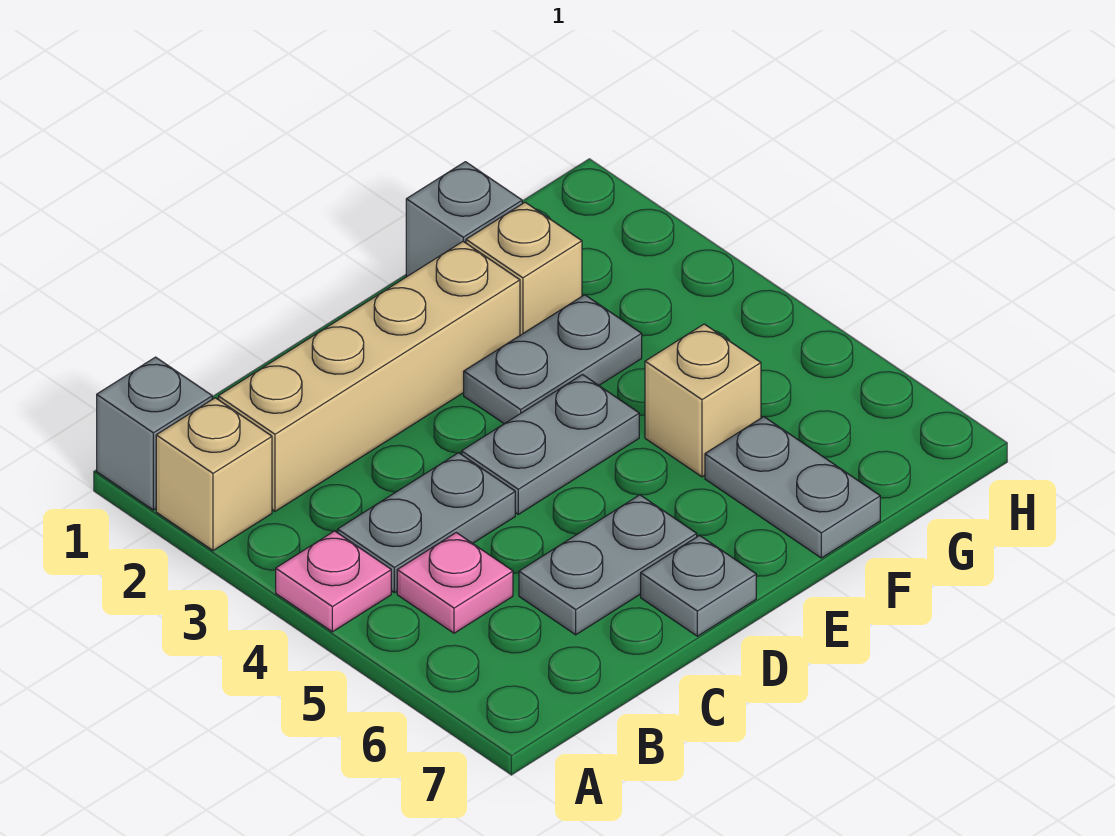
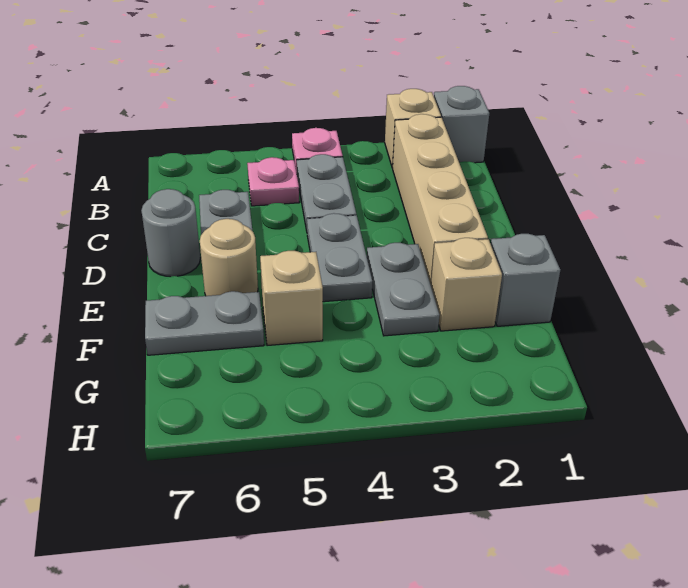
grey 1x1 plate [641,536,756,636] -> grey 1x1 round brick [141,189,200,277]
none -> tan 1x1 round brick [200,219,258,296]

